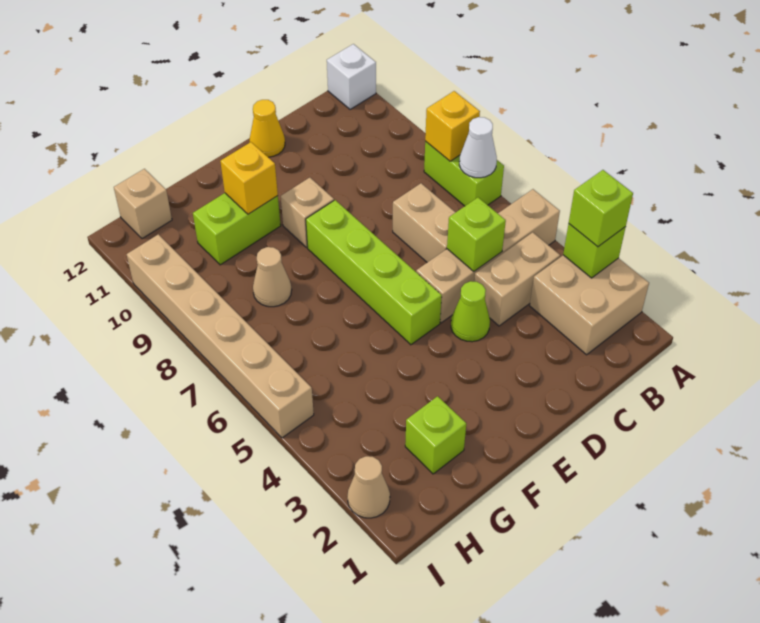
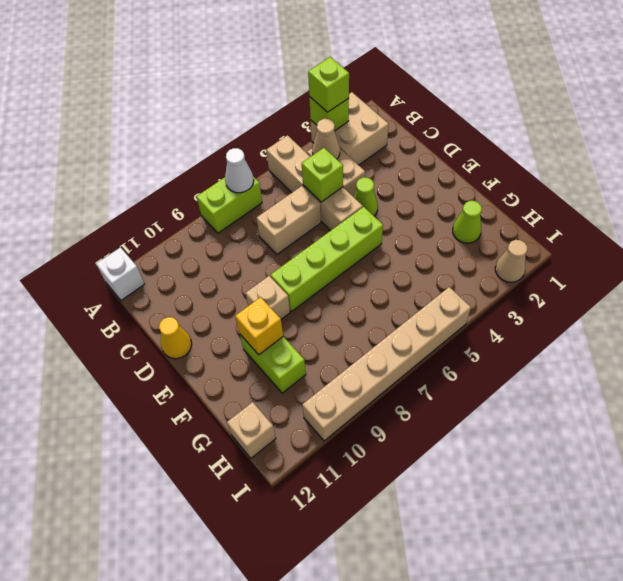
yellow 1x1 brick [425,91,480,161] -> none
lime 1x1 brick [405,396,466,474] -> lime 1x1 cone [453,201,482,243]
tan 1x1 cone [253,247,292,307] -> tan 1x1 cone moved to [312,119,340,159]

